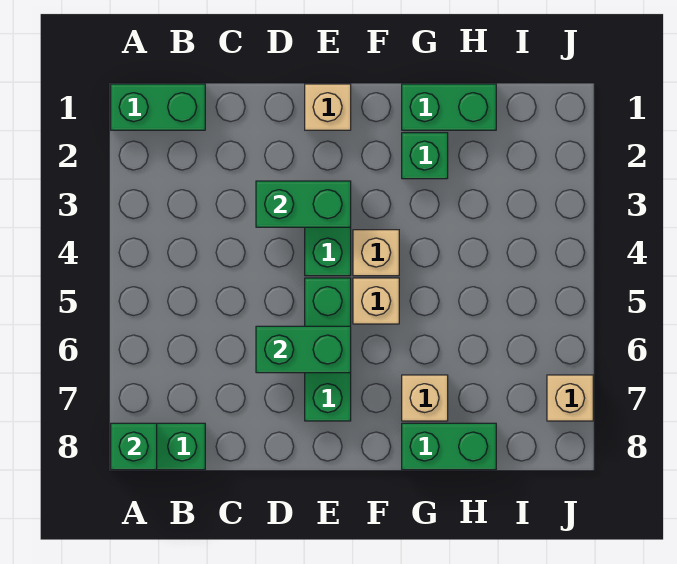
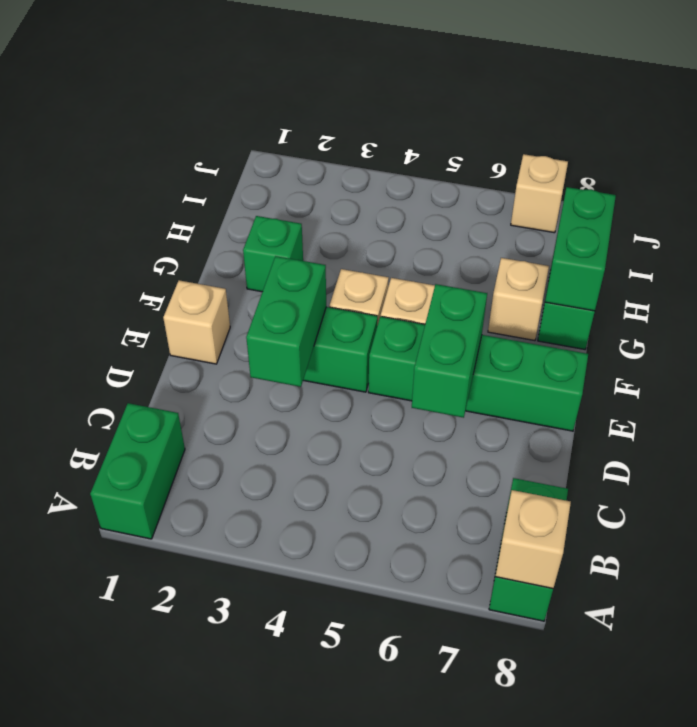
green 1x1 brick [111,423,157,470] -> tan 1x1 brick [495,490,571,589]
green 1x3 brick [305,278,351,421] -> green 1x4 brick [368,316,588,431]
green 1x2 brick [402,84,496,130] -> green 1x2 brick moved to [545,187,616,311]

